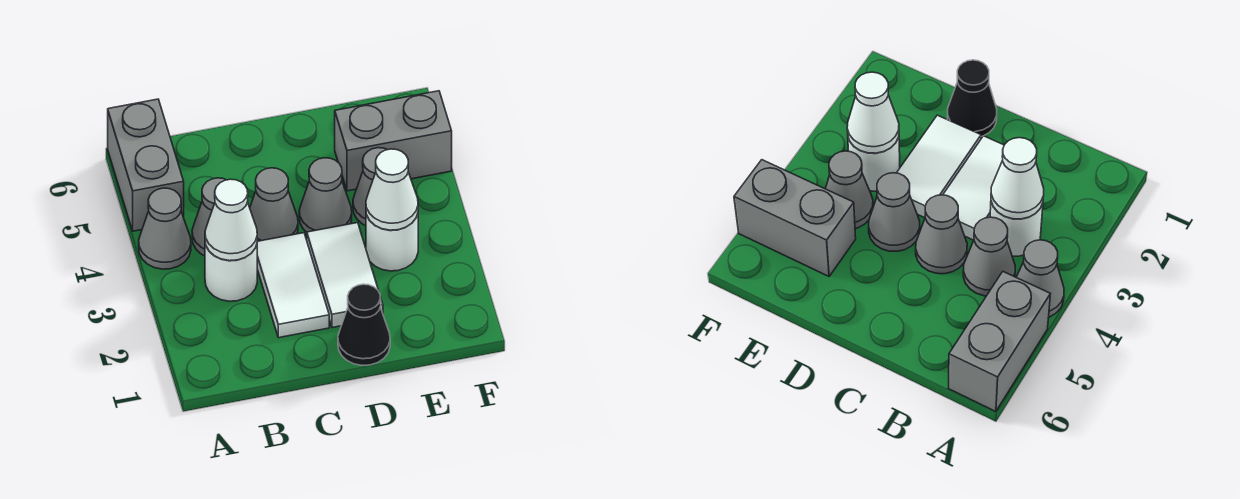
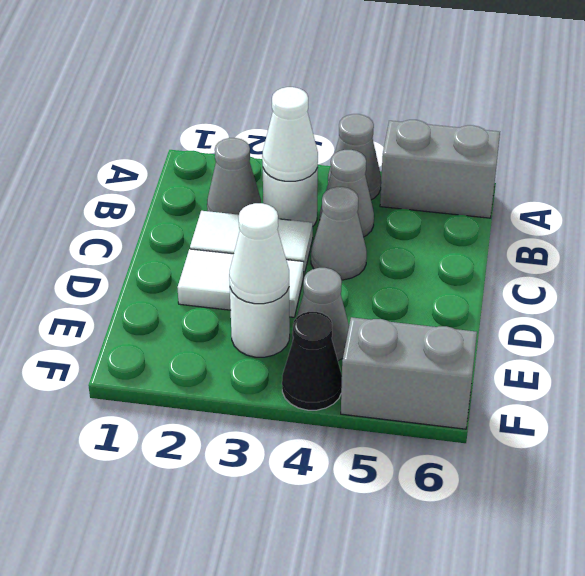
black 1x1 cone [338,284,390,365] -> black 1x1 cone moved to [282,312,342,410]
grey 1x1 cone [299,158,352,232] -> grey 1x1 cone moved to [207,138,261,215]
grey 1x2 brick [335,91,452,191] -> grey 1x2 brick turned to [341,317,477,429]

